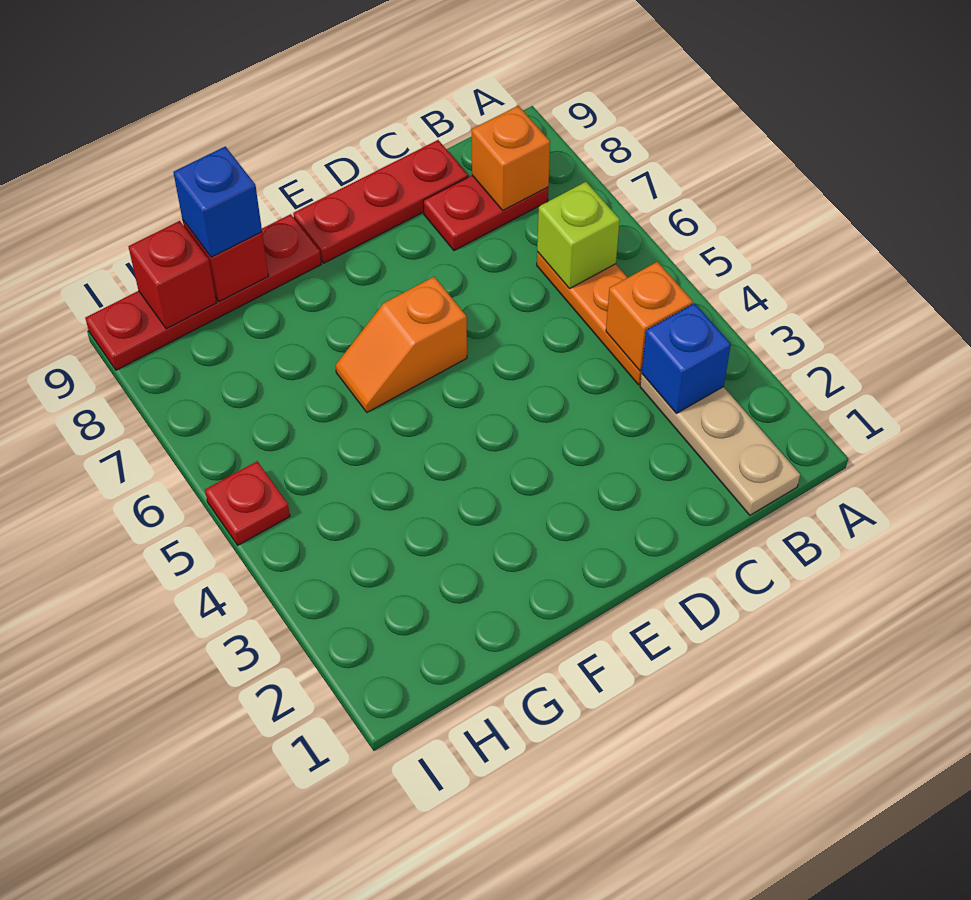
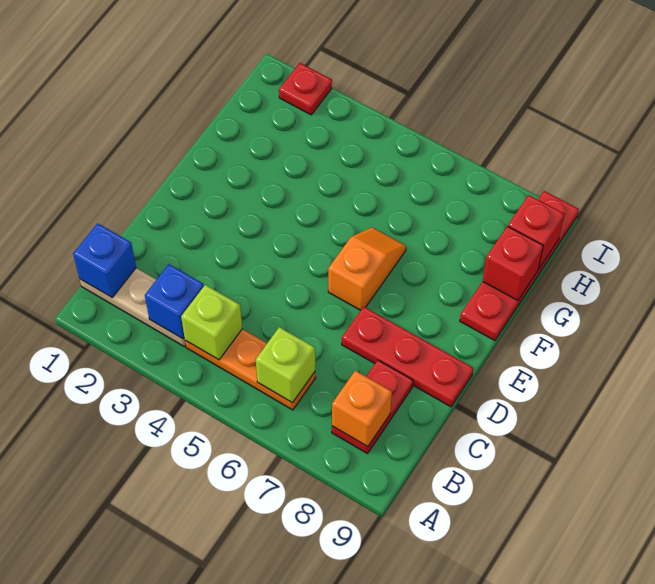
orange 1x1 brick [606,262,693,371] -> lime 1x1 brick [181,285,242,360]
red 1x3 plate [293,140,468,263] -> red 1x3 plate turned to [342,307,473,407]
blue 1x1 brick [173,146,262,257] -> blue 1x1 brick moved to [73,223,136,298]
red 1x1 plate [205,461,290,545] -> red 1x1 plate moved to [279,63,332,115]

